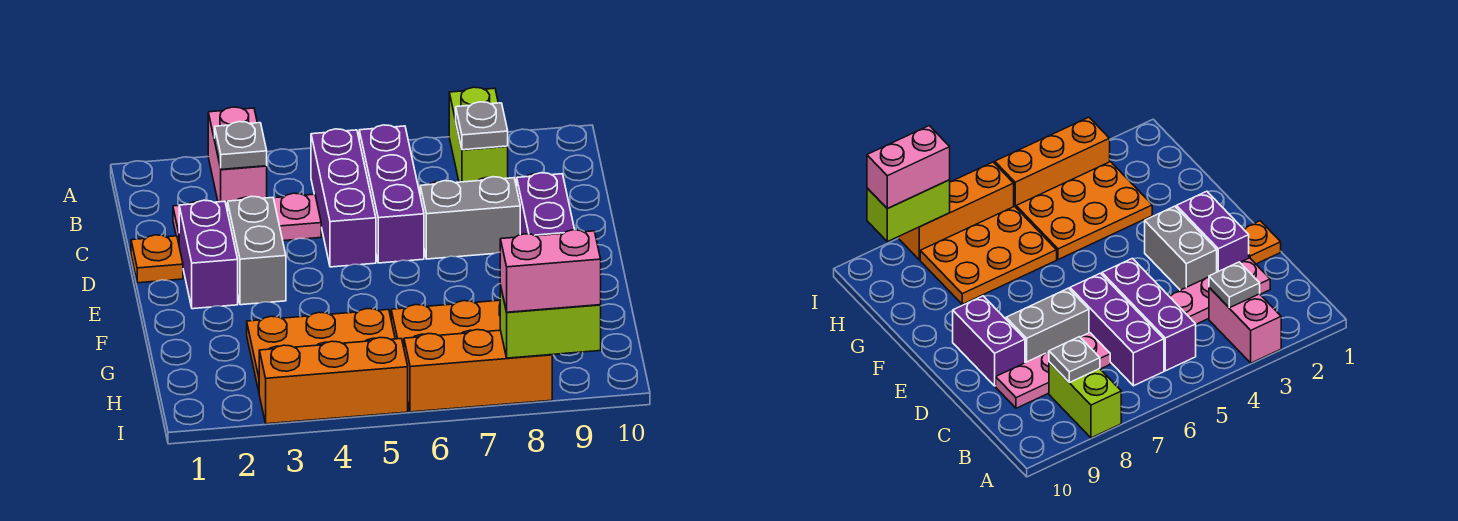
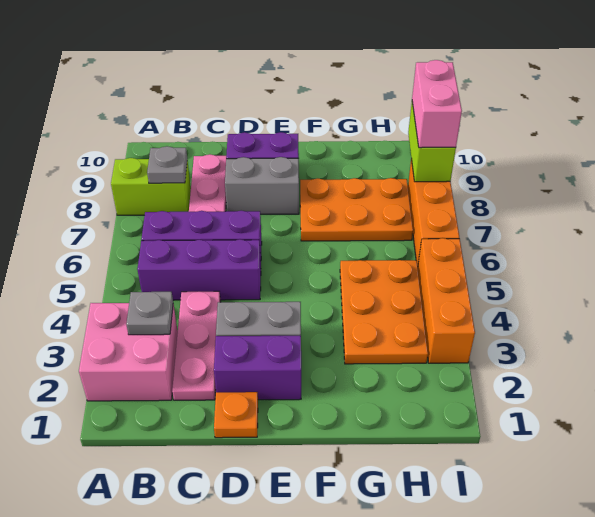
pink 1x2 brick [208,107,267,202] -> pink 2x2 brick [79,303,178,401]
grey 1x2 brick [420,177,520,259] -> grey 1x2 brick turned to [225,157,299,214]
orange 2x3 plate [391,300,500,347] -> orange 2x3 plate turned to [300,178,413,241]

